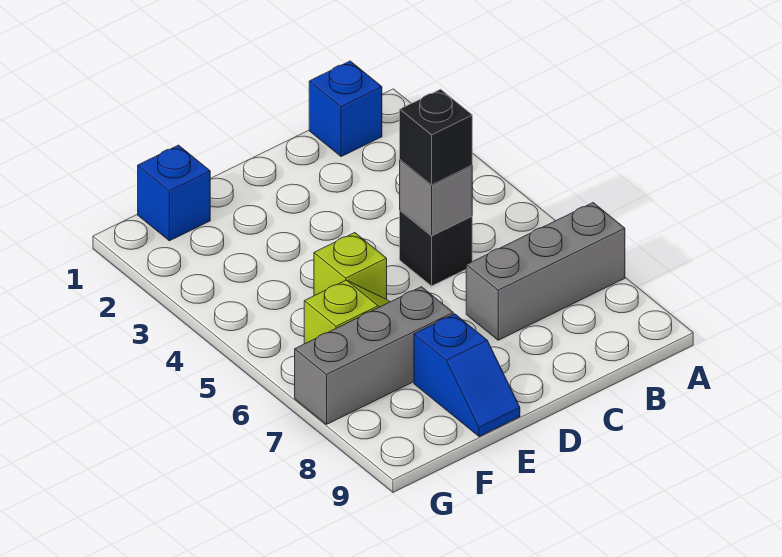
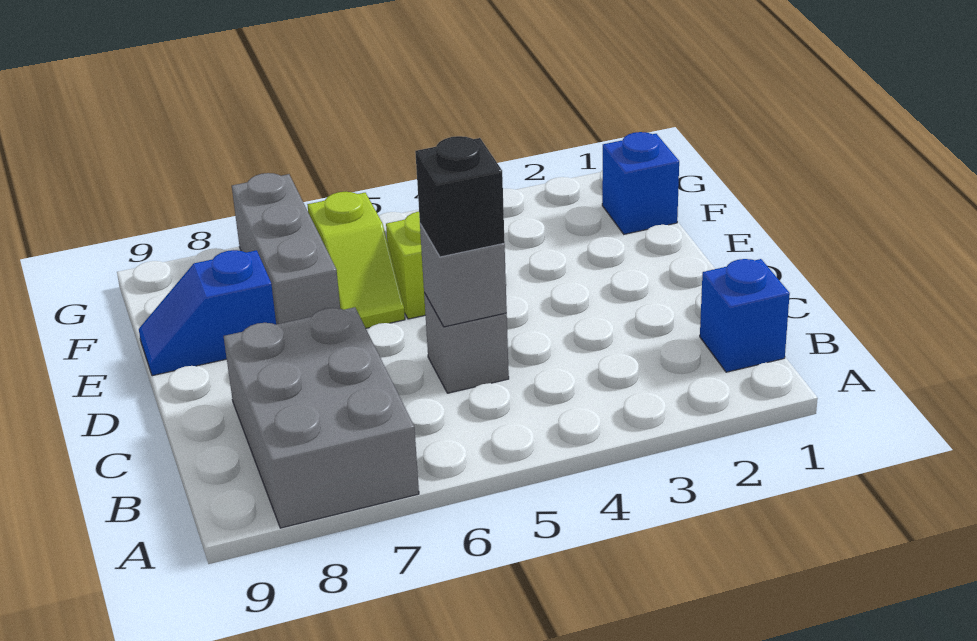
grey 1x3 brick [466,203,625,340] -> grey 2x3 brick [224,307,419,528]
black 1x1 brick [400,210,472,286] -> grey 1x1 brick [424,293,509,393]

